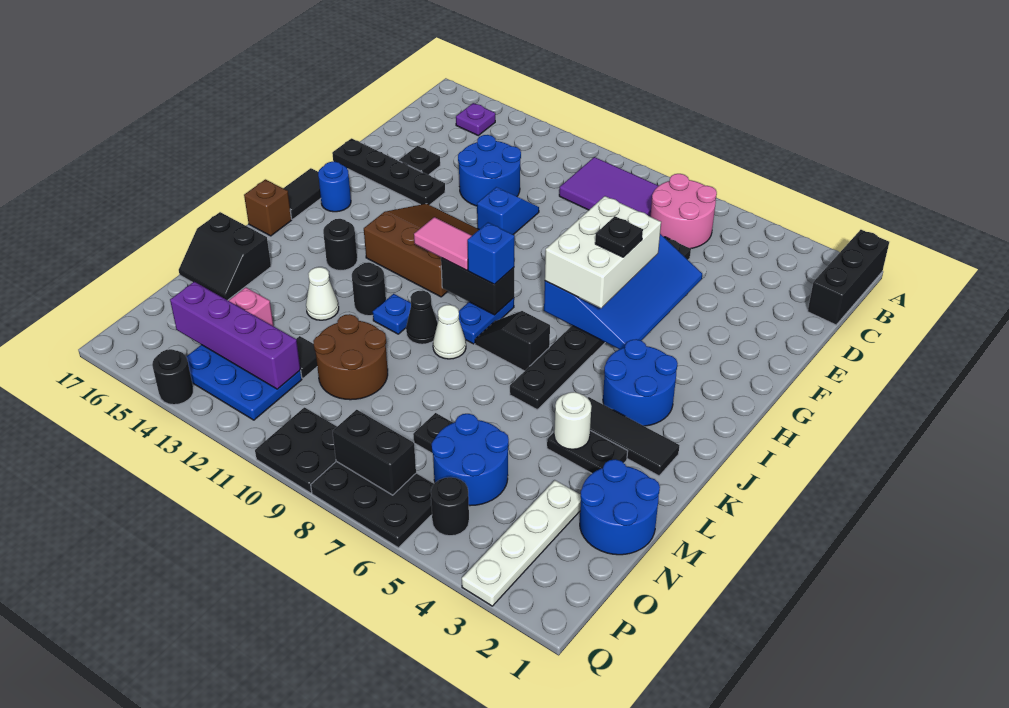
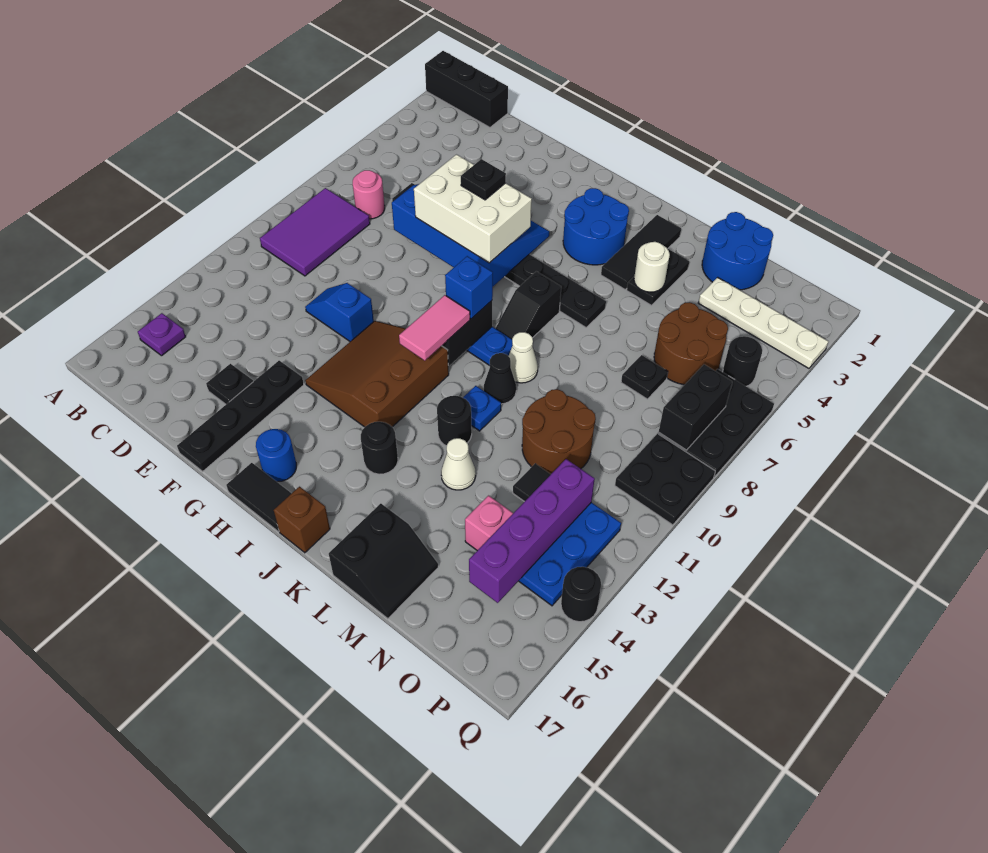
pink 2x2 round brick [650,174,717,249] -> pink 1x1 round brick [353,170,385,219]
blue 2x2 round brick [458,135,521,206] -> none
blue 2x2 round brick [432,414,509,506] -> brown 2x2 round brick [654,302,728,385]

